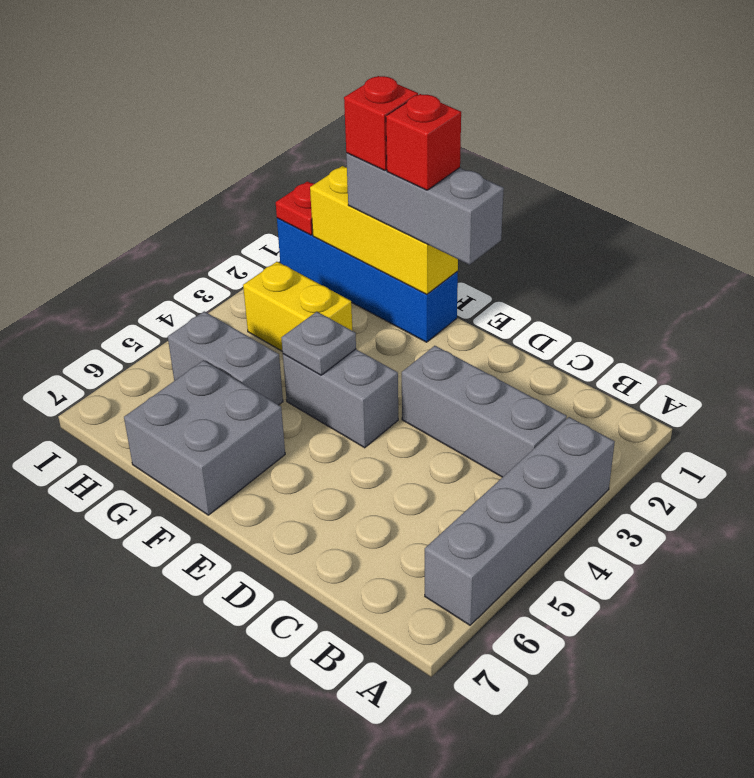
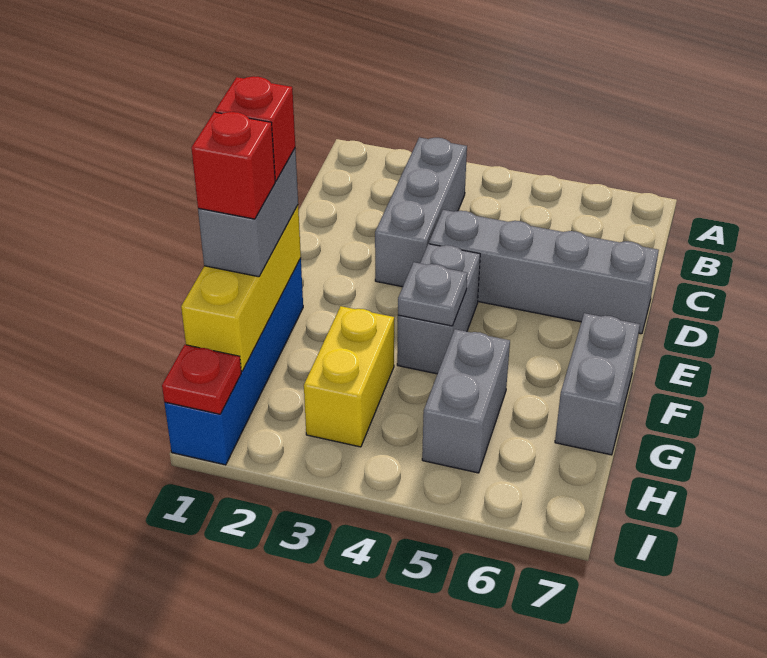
grey 1x4 brick [425,417,615,625] -> grey 1x4 brick moved to [429,210,659,334]
grey 1x3 brick [346,153,504,265] -> grey 1x2 brick [198,149,298,277]
grey 2x2 brick [124,360,285,515] -> grey 1x2 brick [555,313,640,455]

